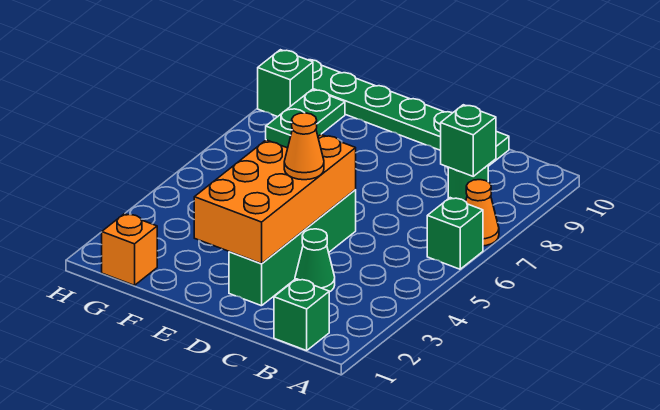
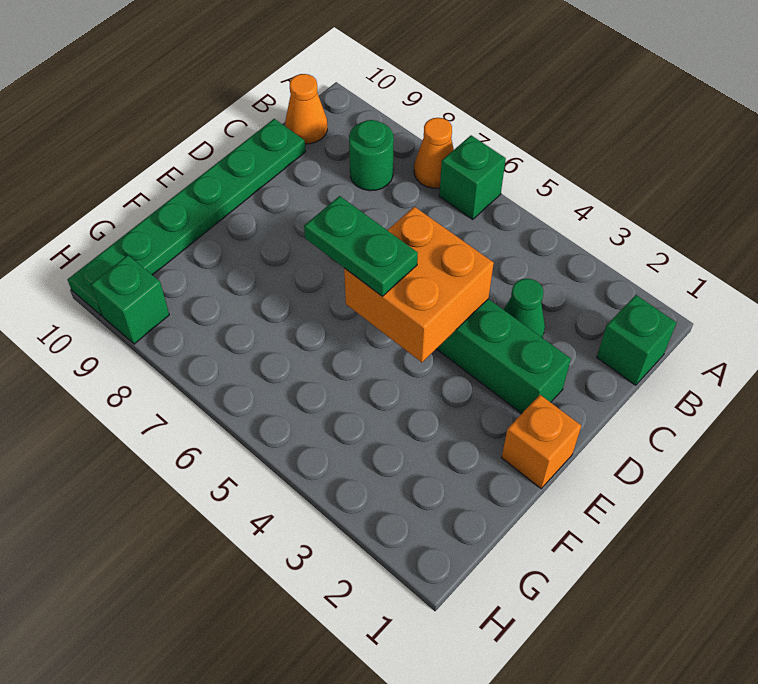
green 1x1 brick [441,105,496,176] -> none
orange 2x4 brick [194,135,356,264] -> orange 2x2 brick [344,207,494,362]
orange 1x1 cone [284,113,324,180] -> orange 1x1 cone moved to [285,74,327,144]
orange 1x1 brick [102,214,157,285] -> orange 1x1 brick moved to [502,395,581,489]

